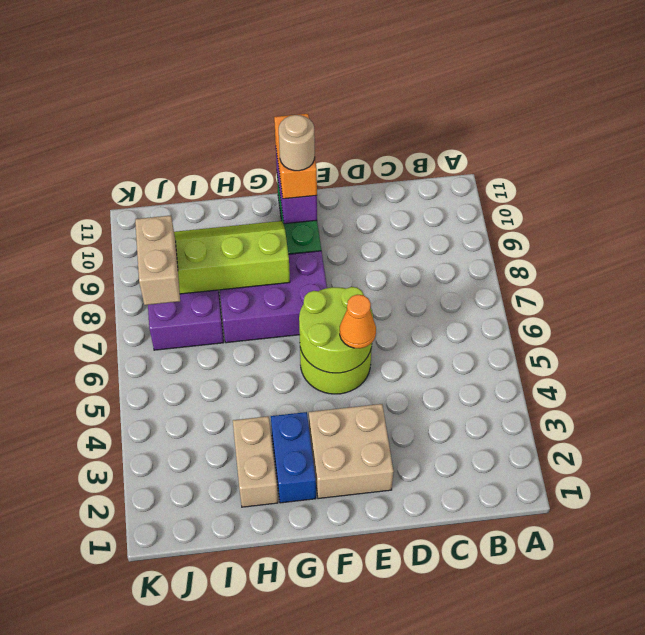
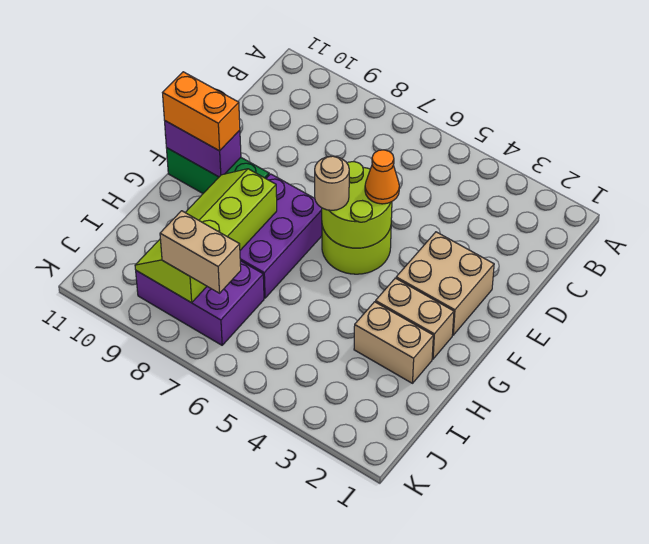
tan 1x1 round brick [279,115,315,171] -> tan 1x1 round brick moved to [315,156,349,210]
blue 1x2 brick [271,412,316,503] -> tan 1x2 brick [375,278,454,359]

